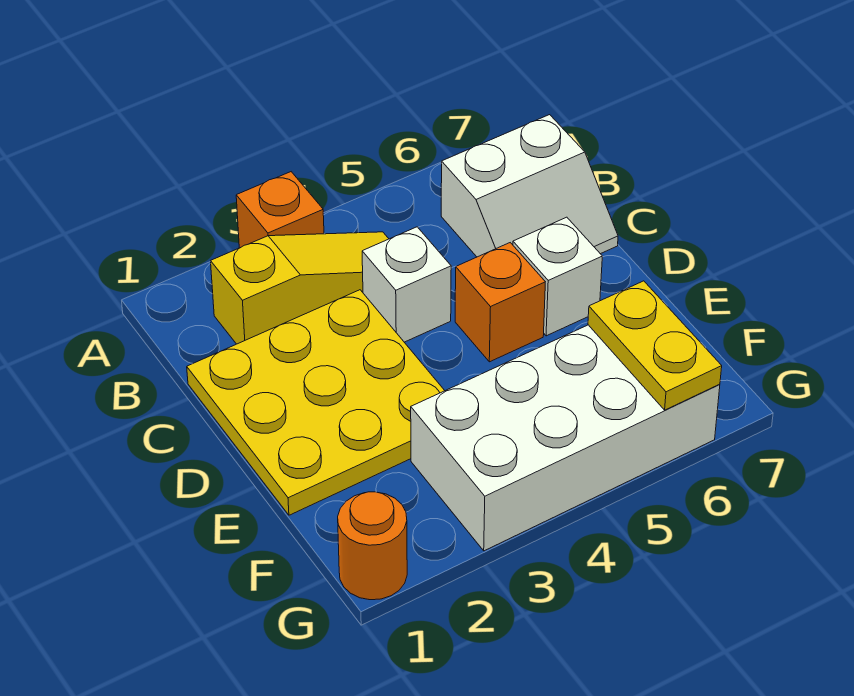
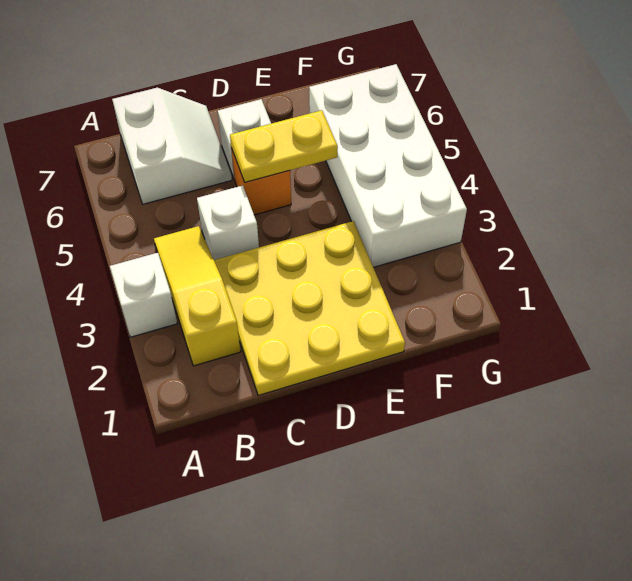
orange 1x1 brick [236,172,324,248] -> white 1x1 brick [110,253,177,337]
yellow 1x2 plate [588,281,722,410] -> yellow 1x2 plate moved to [230,110,338,182]
orange 1x1 round brick [338,492,407,600] -> none

